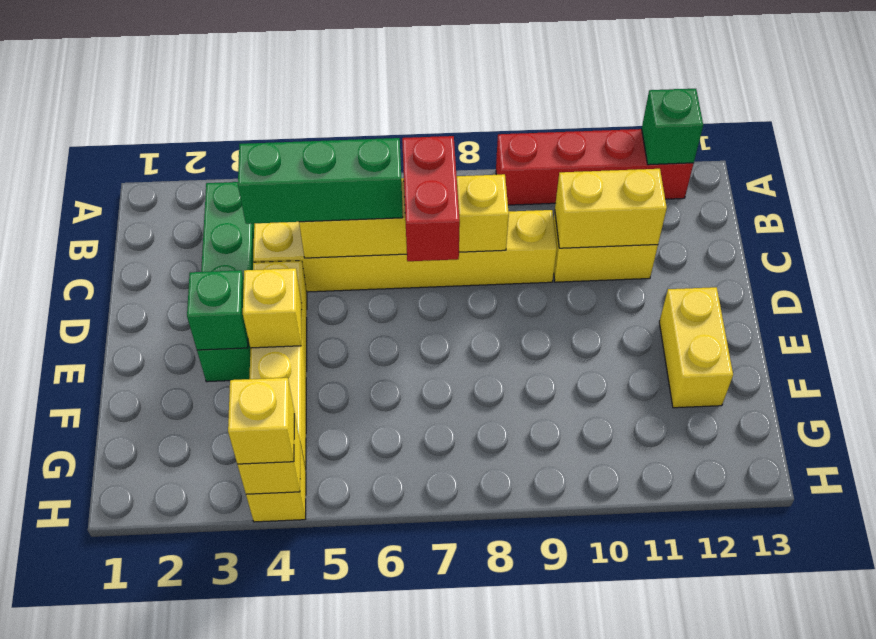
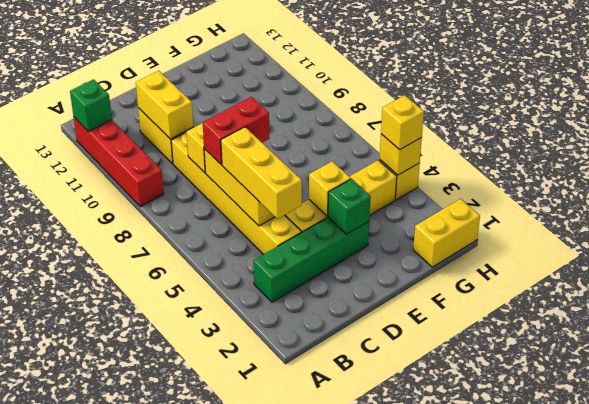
green 1x3 brick [238,138,403,224] -> yellow 1x3 brick [221,127,302,219]
yellow 1x2 brick [659,287,733,408] -> yellow 1x2 brick moved to [413,199,480,267]

